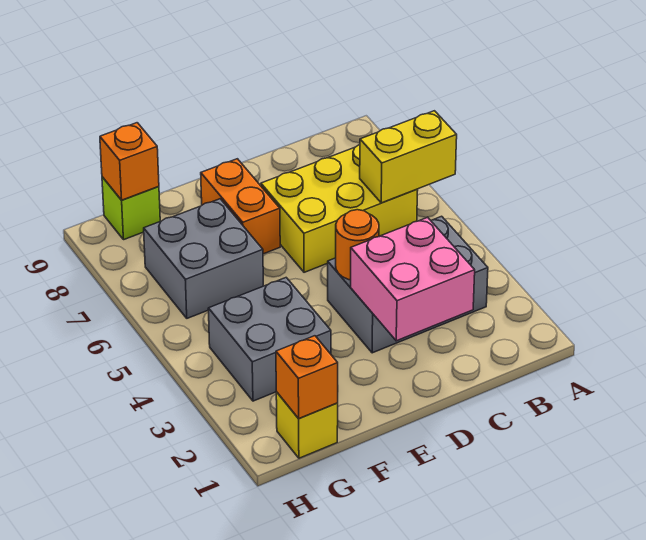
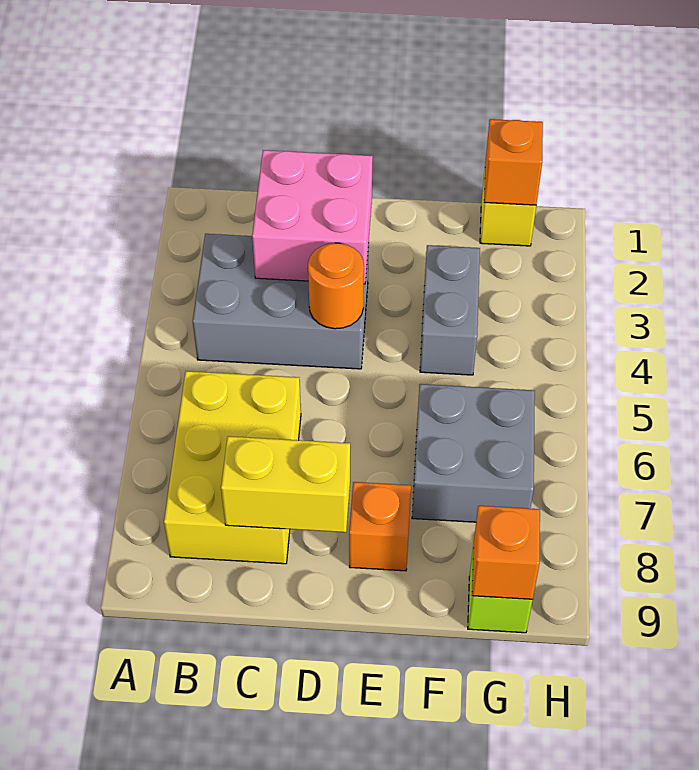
yellow 1x2 brick [360,111,457,203] -> yellow 1x2 brick moved to [221,436,350,532]
yellow 2x3 brick [261,144,418,272] -> yellow 2x3 brick turned to [164,371,301,564]
orange 1x2 brick [201,159,280,254] -> orange 1x1 brick [349,482,411,571]
grey 2x2 brick [208,278,331,401] -> grey 1x2 brick [420,245,480,375]

